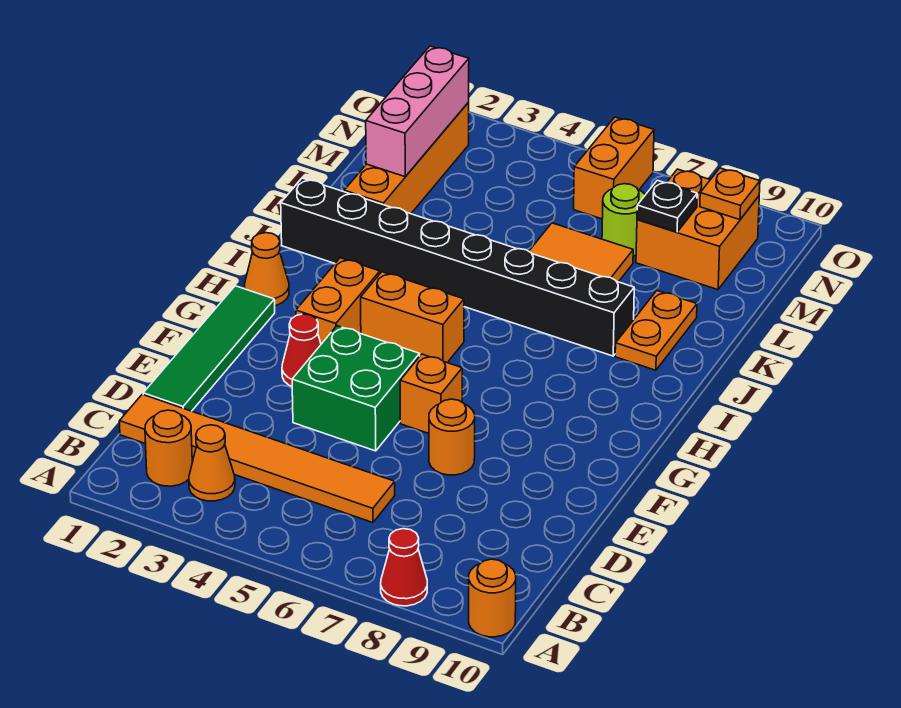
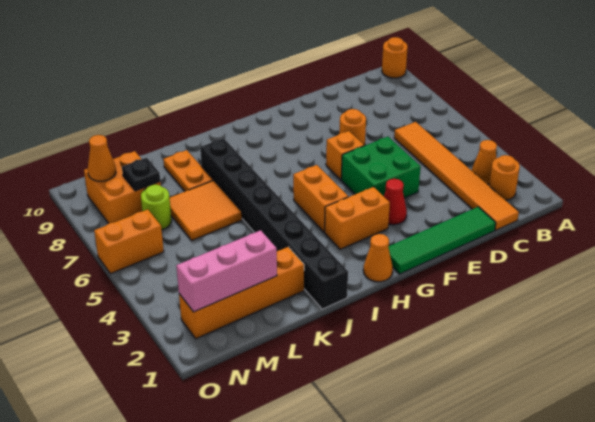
red 1x1 cone [381,529,427,606] -> none
orange 1x2 plate [615,291,697,370] -> orange 1x2 plate turned to [163,150,213,191]
orange 1x1 plate [700,168,760,220] -> orange 1x1 cone [88,135,116,181]

